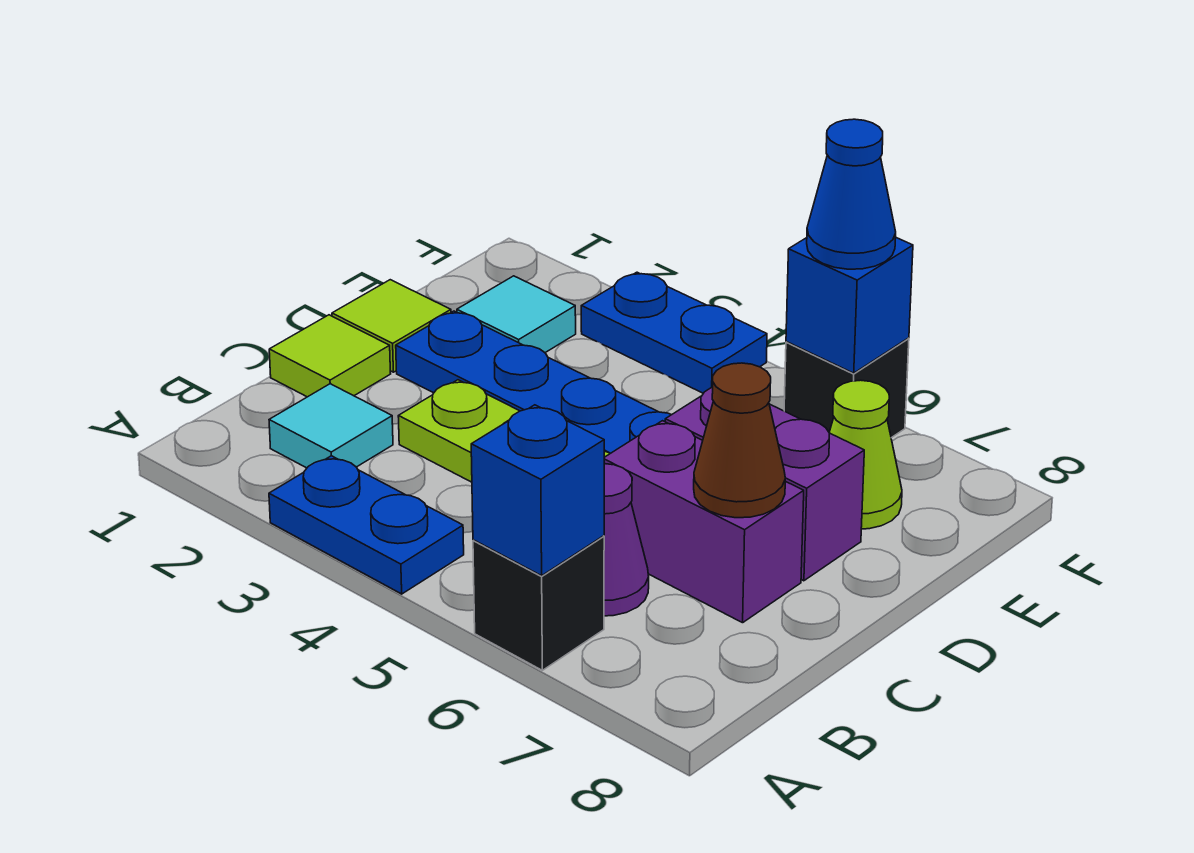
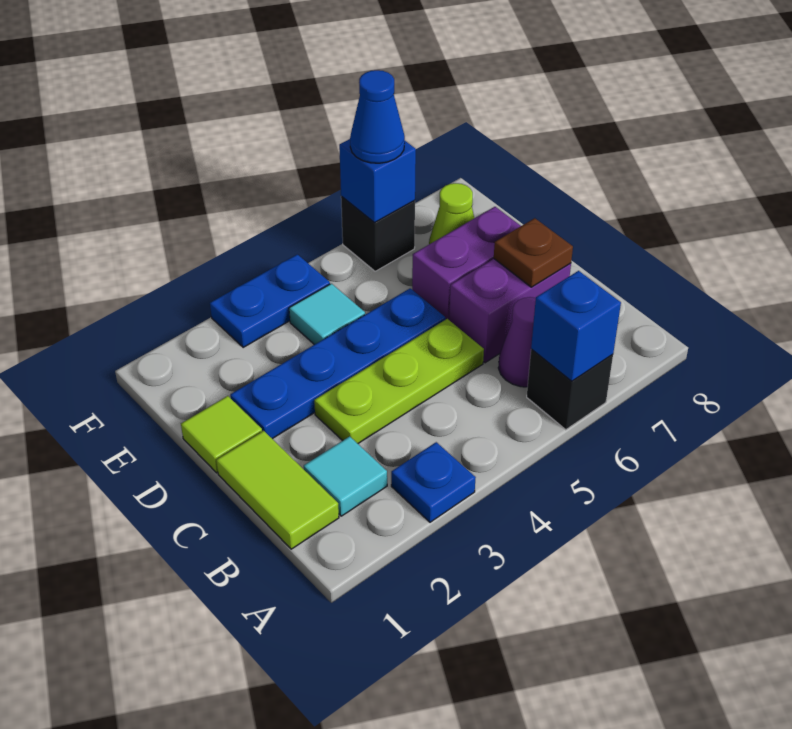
blue 1x2 plate [269,456,464,594] -> blue 1x1 plate [391,442,476,522]
lime 1x1 tile [269,315,391,397] -> lime 1x2 tile [216,431,339,549]
brown 1x1 cone [694,363,785,518] -> brown 1x1 plate [494,218,573,287]
cyan 1x1 tile [457,276,576,353] -> cyan 1x1 tile moved to [289,284,365,345]

